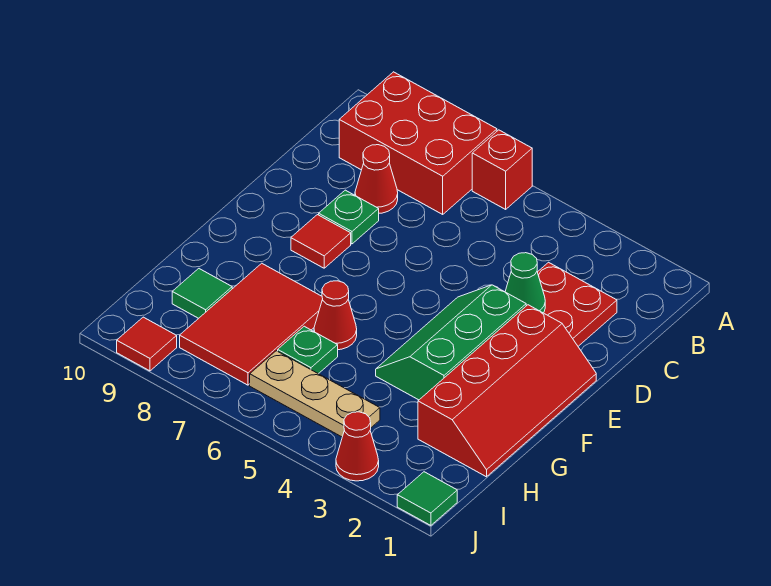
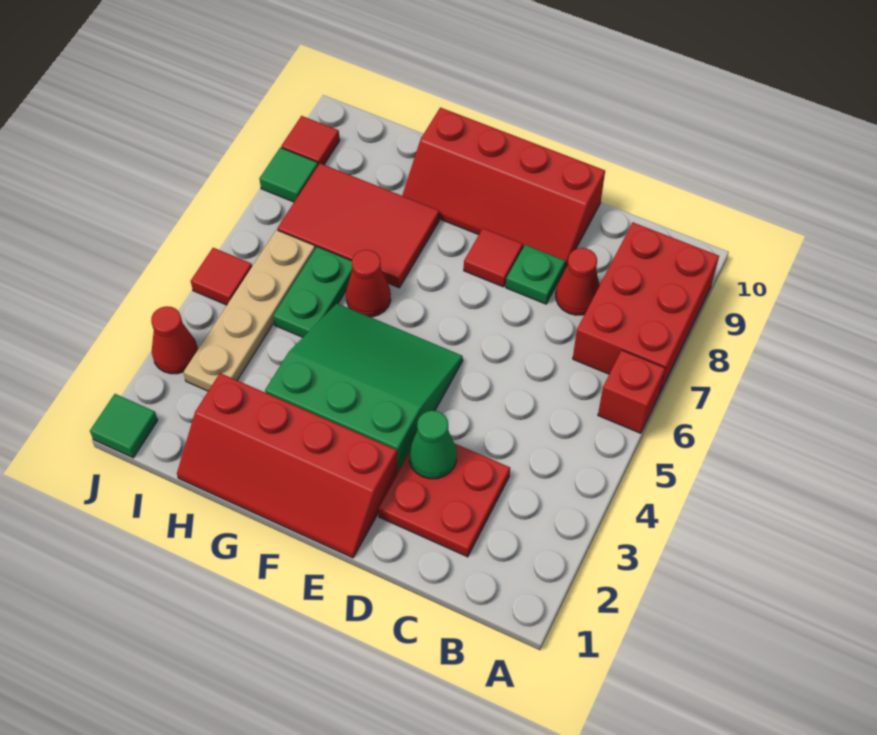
none -> red 2x4 slope [402,108,605,268]
green 2x3 slope [376,285,526,400] -> green 3x3 slope [265,303,463,472]
green 1x1 plate [278,326,338,374] -> green 1x2 plate [273,247,352,337]
green 1x1 tile [172,269,232,318] -> green 1x1 tile moved to [259,148,318,202]
tan 1x3 plate [250,351,380,437] -> tan 1x4 plate [183,230,315,391]
none -> red 1x1 tile [191,248,252,305]

